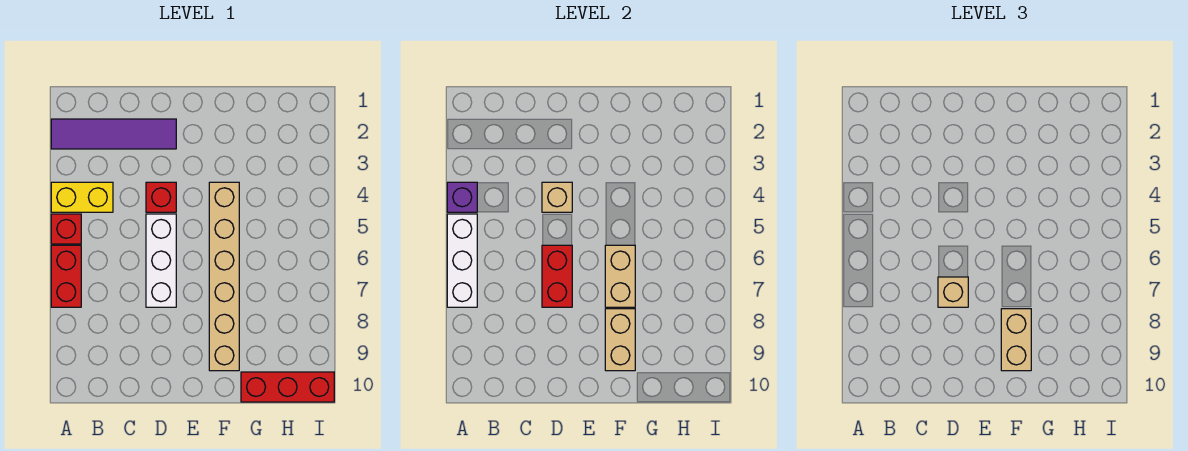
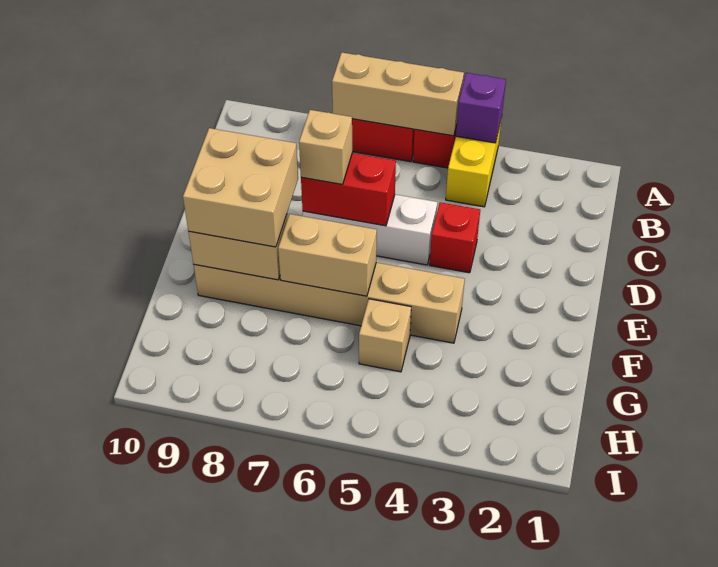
purple 1x4 tile [51,119,176,149] -> none
white 1x3 brick [447,214,477,307] -> tan 1x3 brick [332,53,464,136]
tan 1x1 brick [542,182,572,212] -> tan 1x1 brick moved to [359,299,411,372]
tan 1x2 brick [1001,309,1031,371] -> tan 2x2 brick [183,128,298,247]
red 1x3 brick [241,372,334,402] -> none

